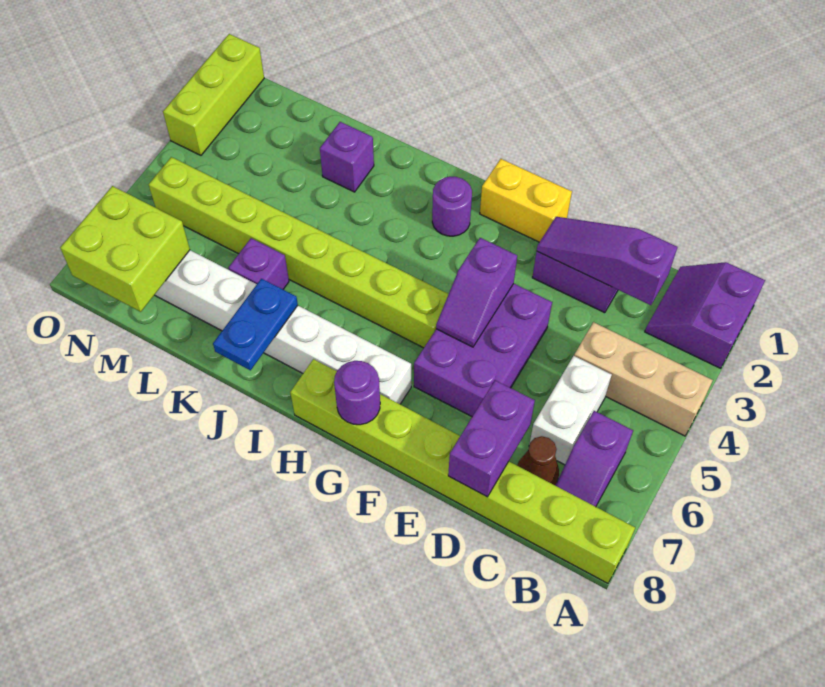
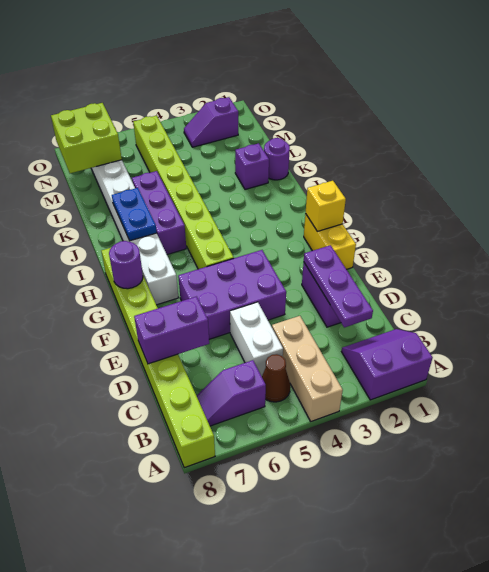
purple 1x3 slope [537,217,677,305] -> purple 1x3 plate [304,245,373,328]
white 1x2 brick [529,356,612,465] -> white 1x2 brick turned to [230,302,283,376]
brown 1x1 cone [517,436,559,485] -> brown 1x1 cone moved to [262,354,290,402]
purple 1x2 slope [436,238,517,347] -> purple 1x2 slope moved to [184,97,238,147]
none -> yellow 1x1 brick [306,181,346,232]
purple 1x1 round brick [432,177,472,236] -> purple 1x1 round brick moved to [264,138,290,180]
blue 1x2 plate [213,279,298,370] -> blue 1x2 plate turned to [112,188,157,241]
purple 1x1 brick [228,238,289,289] -> purple 1x3 brick [132,171,186,254]
lime 1x3 brick [163,34,264,155] -> none

